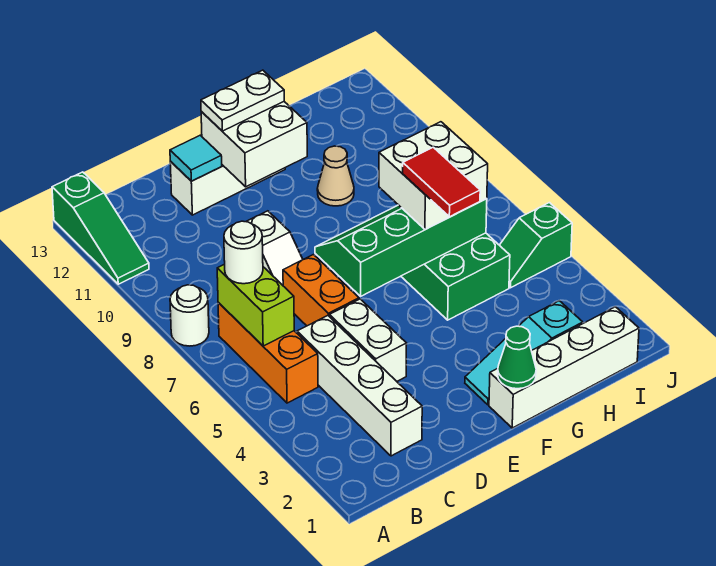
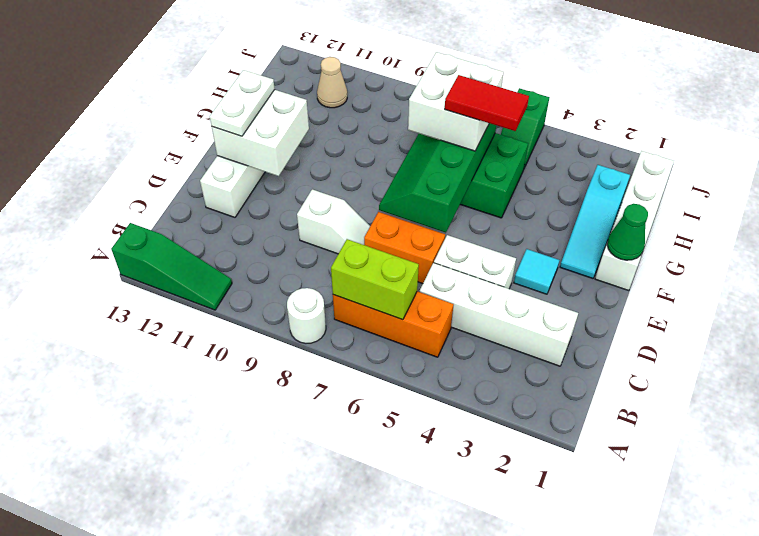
white 1x1 round brick [224,221,263,284] -> none
cyan 1x1 tile [170,135,222,181] -> cyan 1x1 tile moved to [514,249,560,294]
tan 1x1 cone [317,146,354,206] -> tan 1x1 cone moved to [317,57,347,108]

